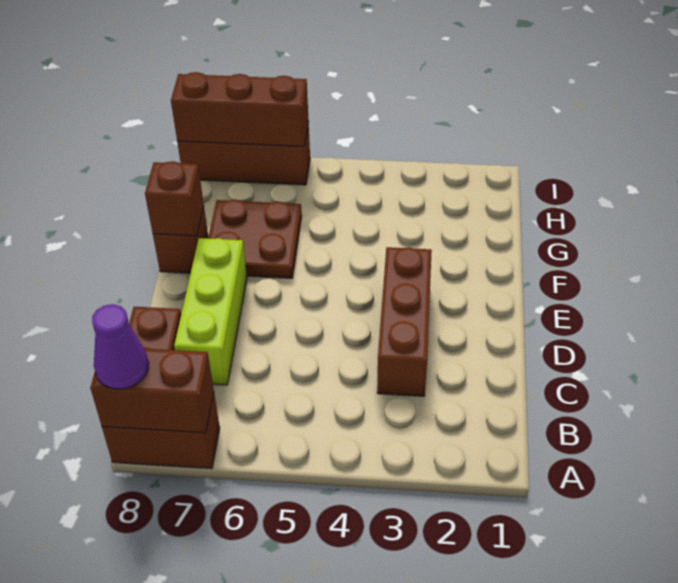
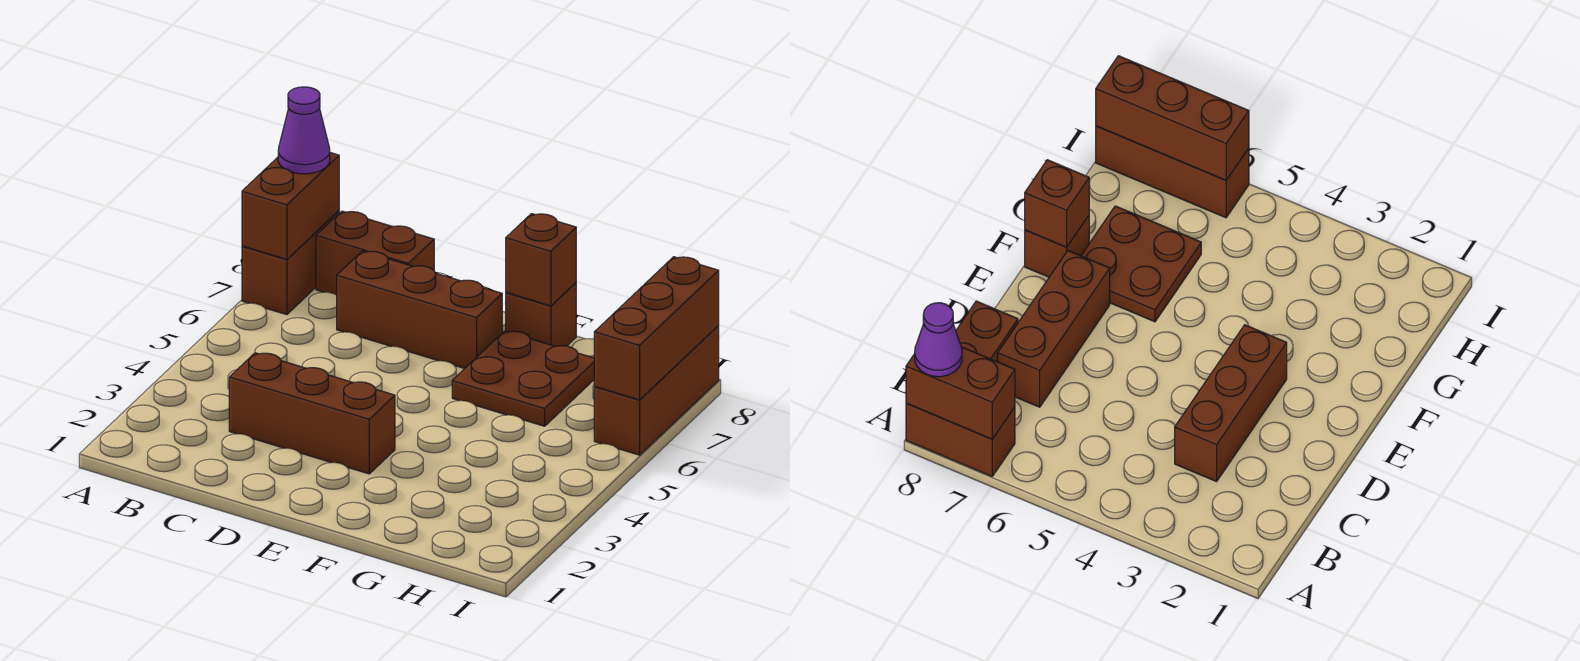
lime 1x3 brick [174,238,247,385] -> brown 1x3 brick [337,251,502,369]

